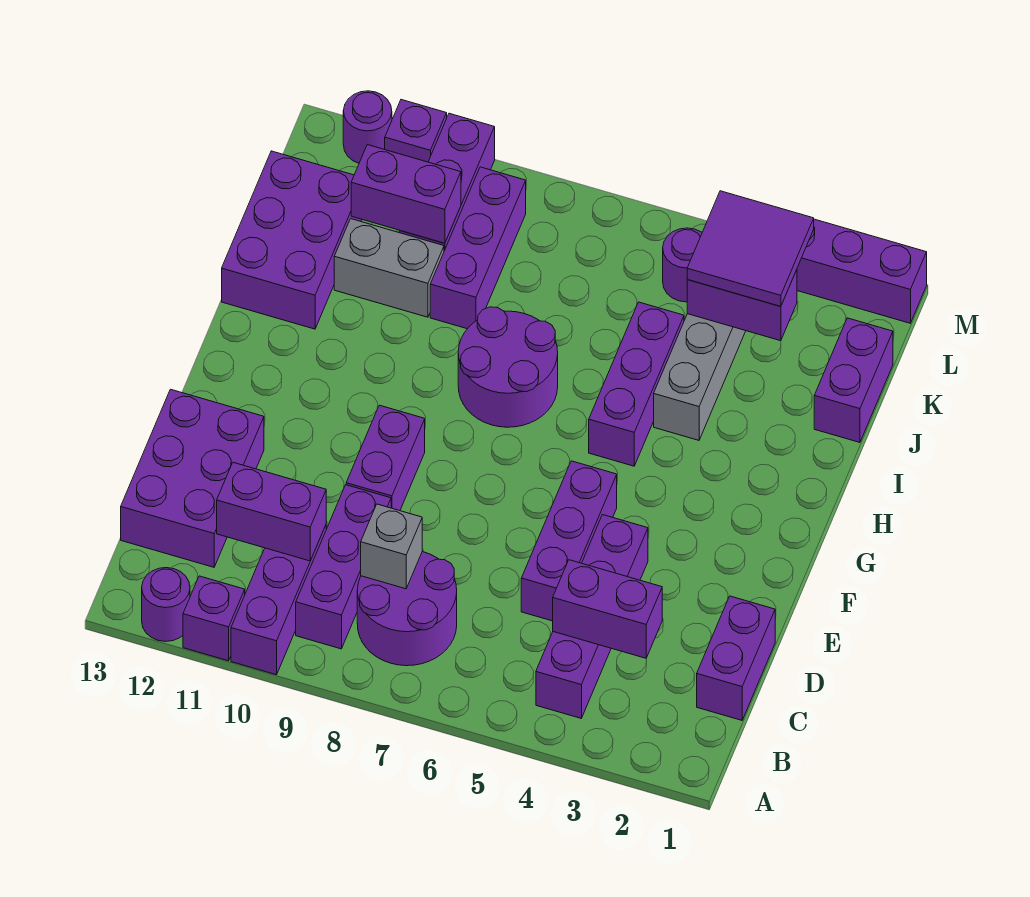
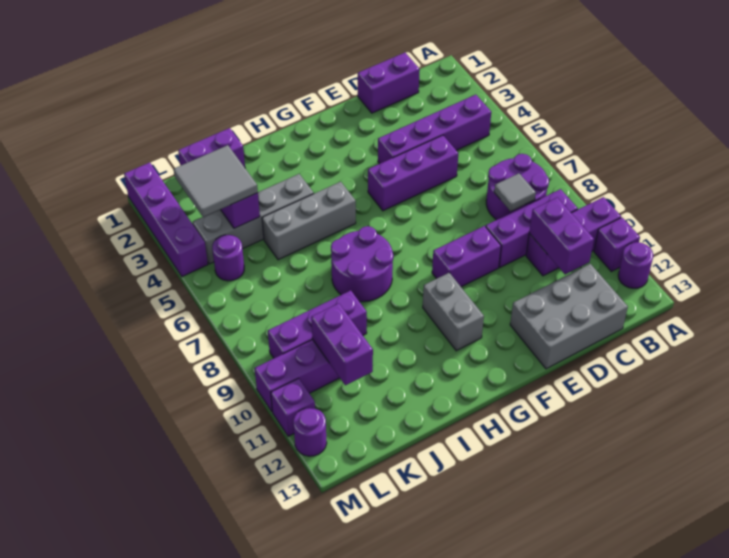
purple 1x2 brick [553,560,662,658] -> none
grey 1x1 brick [361,504,422,589] -> grey 1x1 tile [494,173,536,211]
purple 2x3 brick [121,389,264,567] -> grey 2x3 brick [510,264,628,369]
purple 1x3 brick [589,302,684,466] -> grey 1x3 brick [262,182,356,260]
purple 2x3 brick [222,151,362,329] -> none
grey 1x2 brick [334,219,444,317] -> grey 1x2 brick moved to [423,273,484,351]
purple 2x2 tile [687,191,814,307] -> grey 2x2 tile [174,145,258,217]

